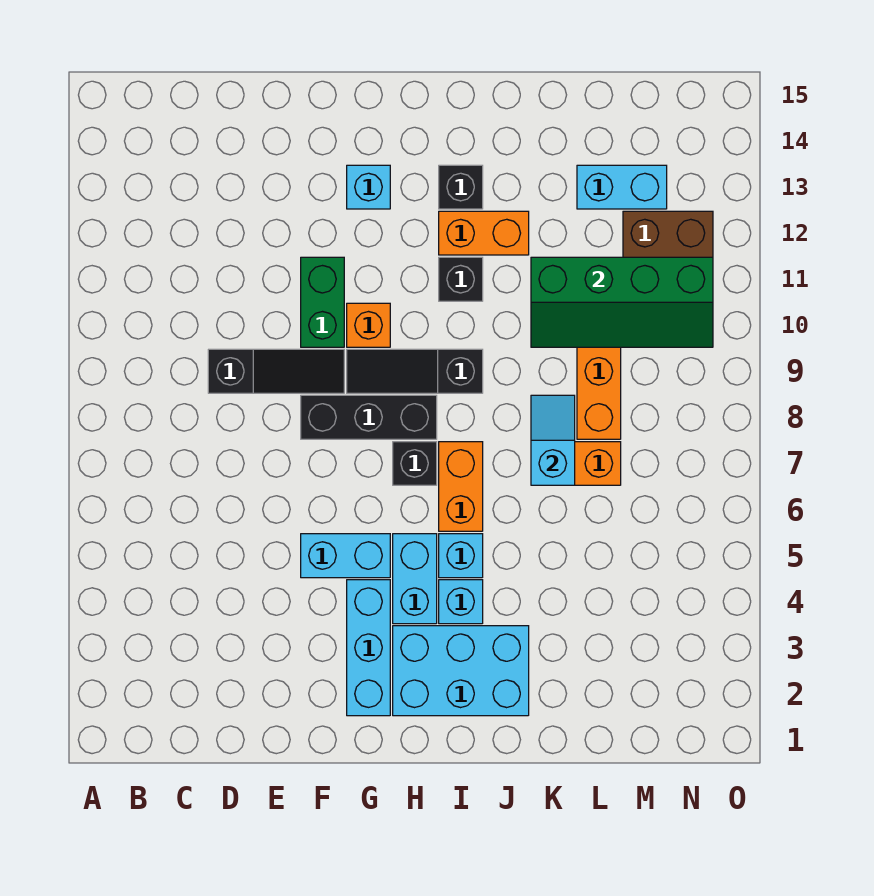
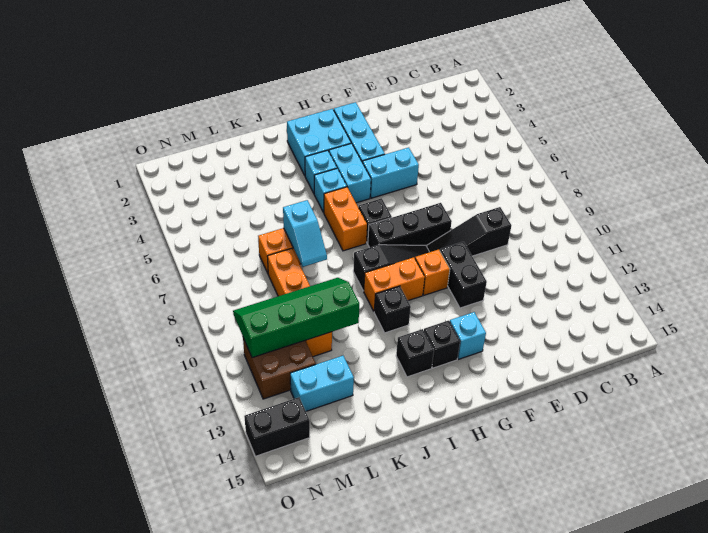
green 1x2 brick [301,257,344,347] -> black 1x2 brick [440,242,487,308]
cyan 2x3 brick [393,626,529,716] -> cyan 2x2 brick [287,109,351,175]
none -> black 1x1 brick [424,321,460,368]
orange 1x2 brick [439,211,529,255] -> orange 1x2 brick moved to [364,257,425,311]
none -> black 1x2 brick [244,397,310,456]

